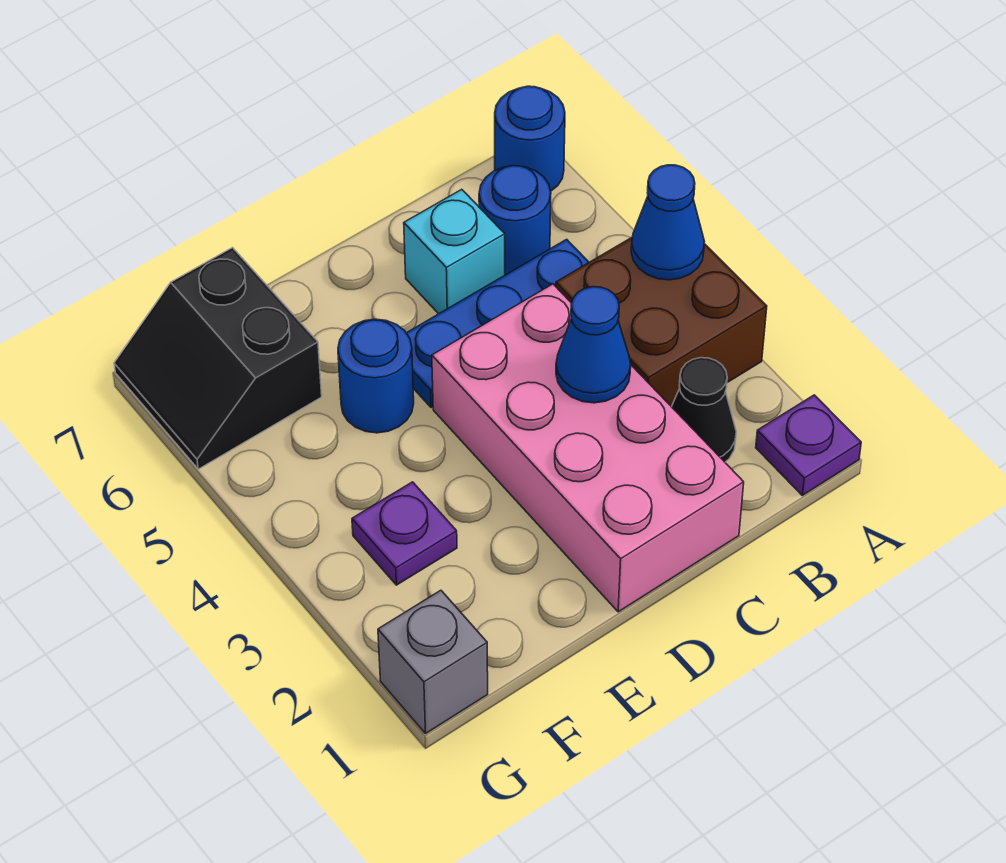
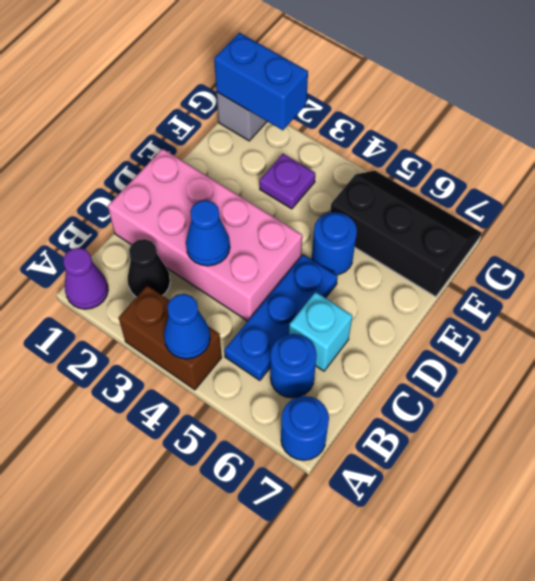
purple 1x1 plate [756,395,861,495] -> purple 1x1 cone [63,248,108,309]
brown 2x2 brick [556,238,767,407] -> brown 1x2 brick [119,286,222,390]
black 2x2 slope [114,248,322,469] -> black 2x3 slope [330,170,481,297]
none -> blue 1x2 brick [214,33,308,130]

